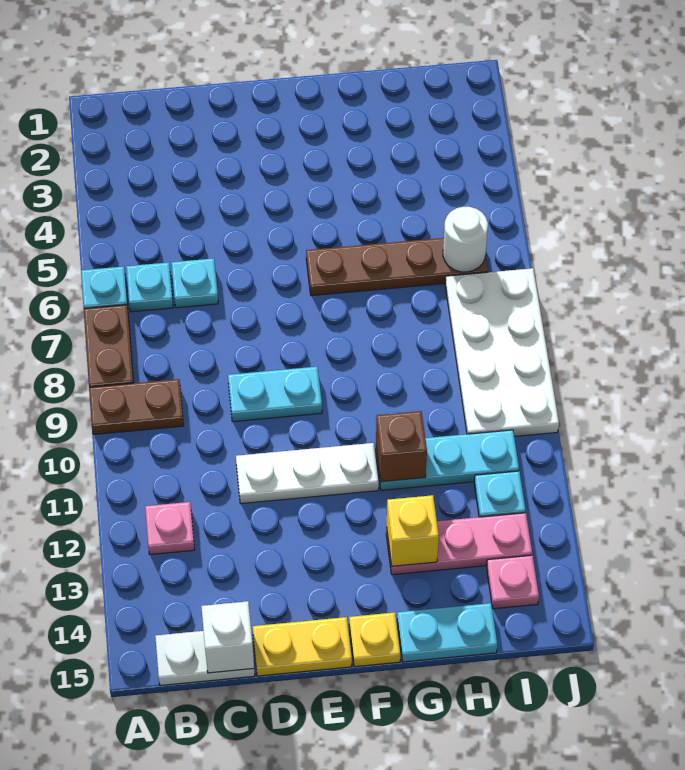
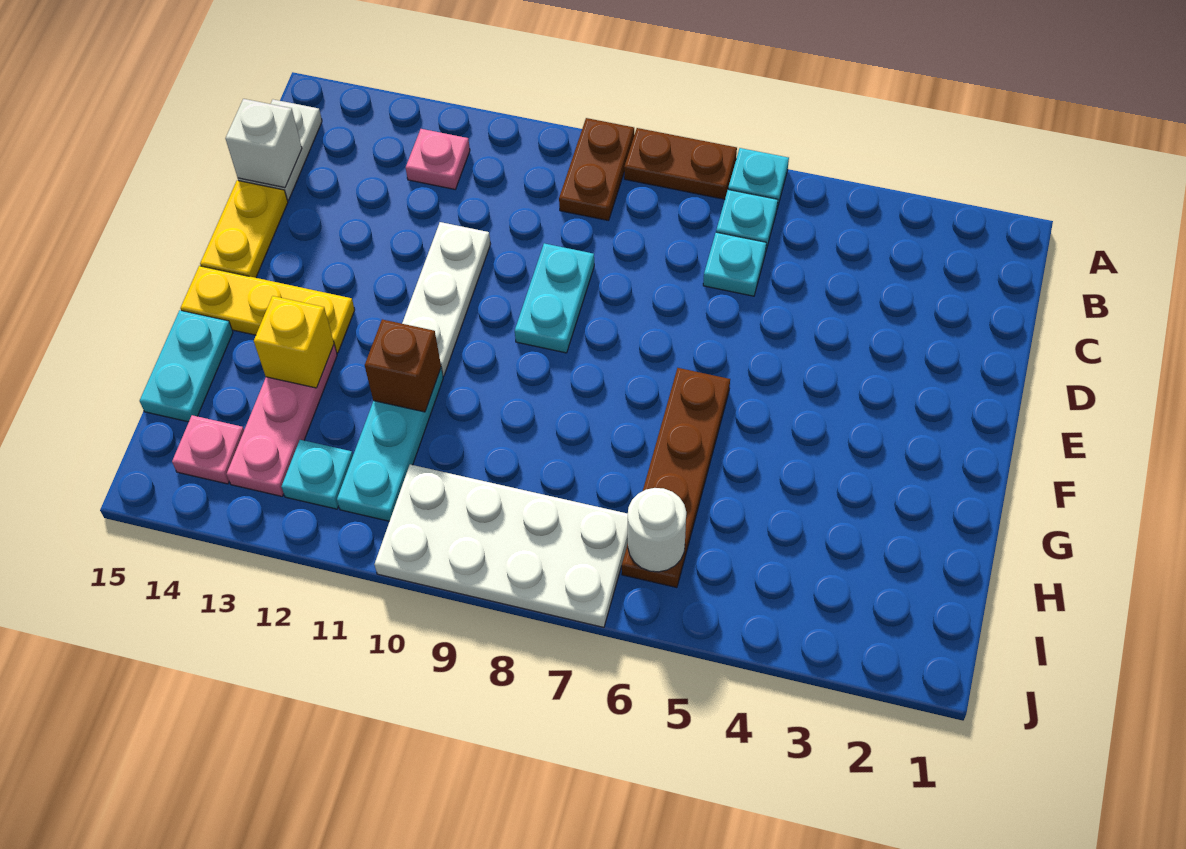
yellow 1x1 plate [349,612,400,667] -> yellow 1x3 plate [180,266,355,353]

